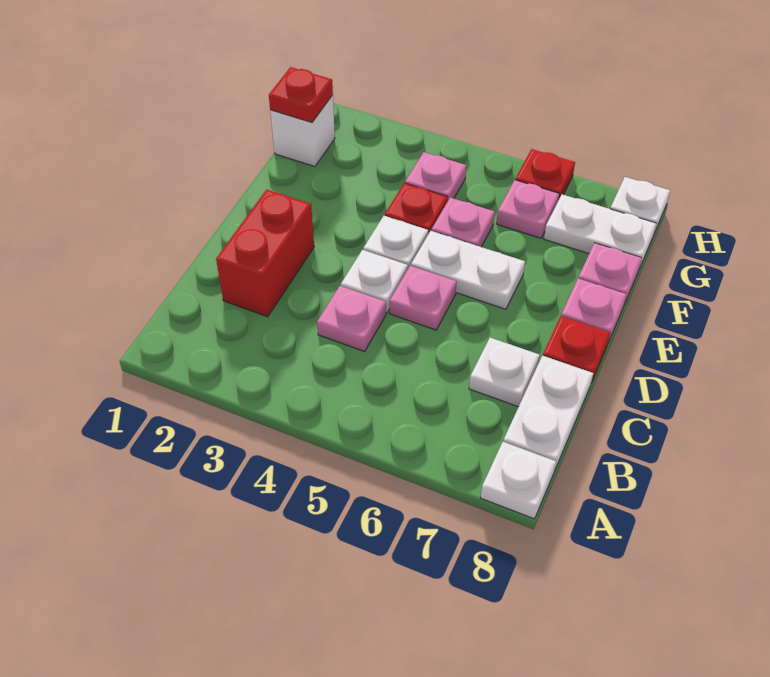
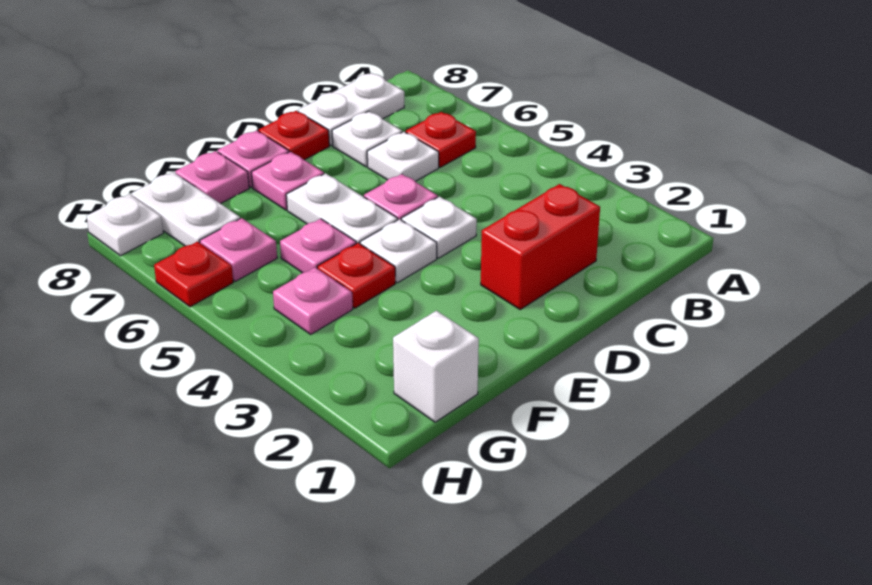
white 1x1 plate [481,442,556,519] -> white 1x1 plate moved to [367,132,439,181]
pink 1x1 plate [317,286,386,351] -> pink 1x1 plate moved to [251,152,324,210]
red 1x1 plate [269,67,333,122] -> red 1x1 plate moved to [406,112,476,167]

